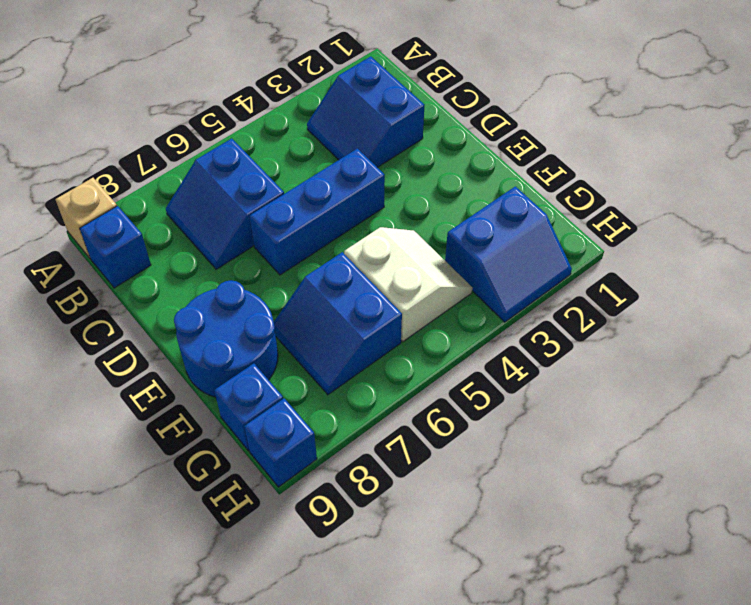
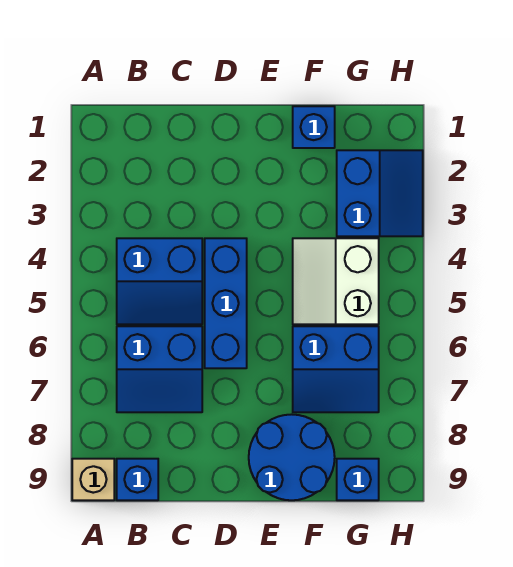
blue 2x2 slope [307,56,425,167] -> blue 2x2 slope moved to [117,238,202,324]
white 2x2 slope [344,227,472,342] -> white 2x2 slope turned to [293,238,379,324]
blue 1x1 brick [244,398,317,487] -> blue 1x1 brick moved to [293,106,335,148]

